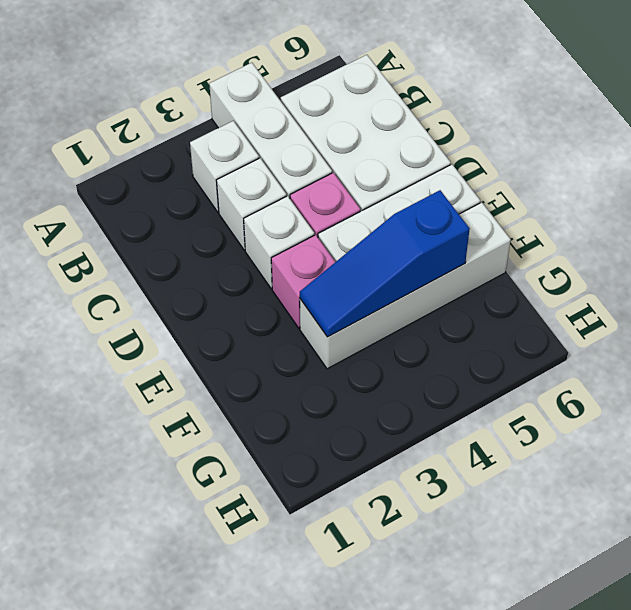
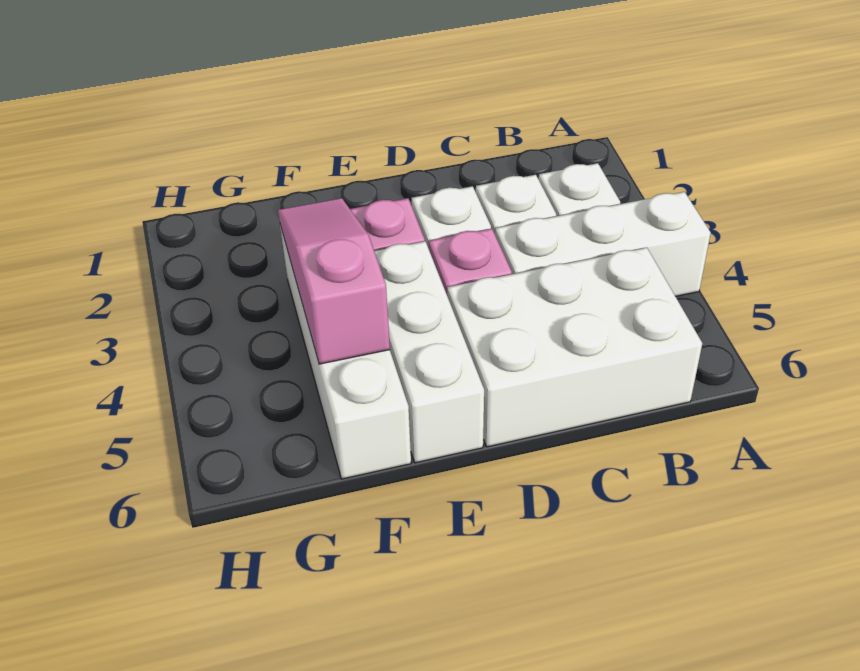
blue 1x3 slope [300,190,470,337] -> pink 1x3 slope [278,198,390,364]

